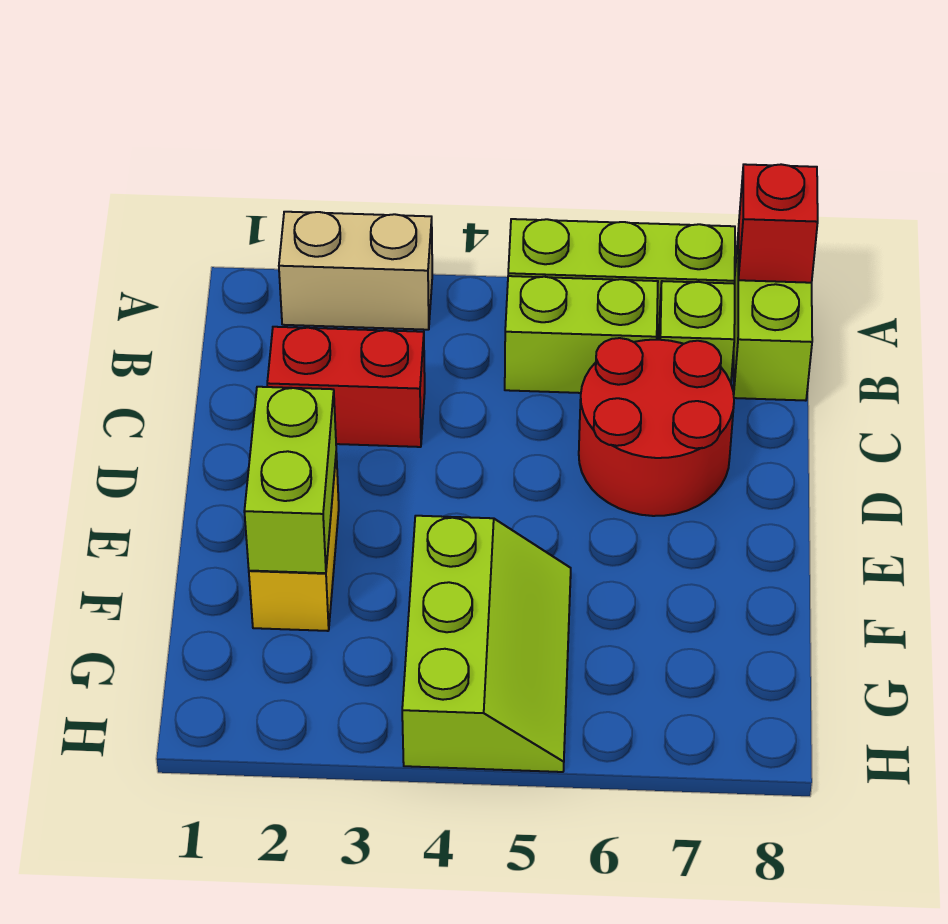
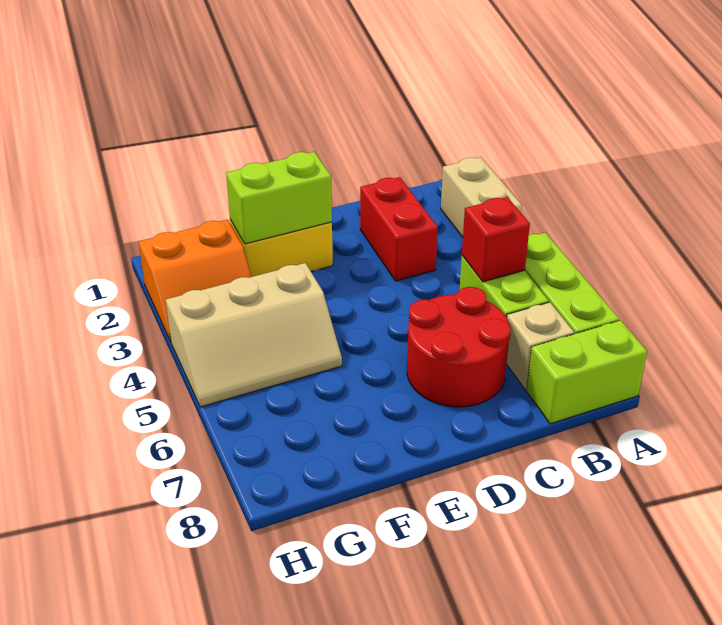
red 1x1 brick [738,164,818,283] -> red 1x1 brick moved to [462,197,530,282]
lime 1x1 brick [658,281,735,382] -> tan 1x1 brick [507,302,574,390]
lime 2x3 slope [402,516,571,772] -> tan 2x3 slope [166,263,342,407]
none -> orange 2x2 slope [139,220,251,342]

